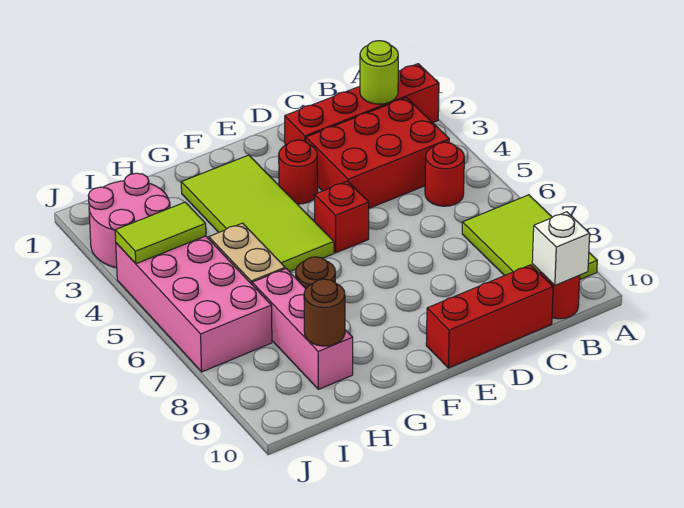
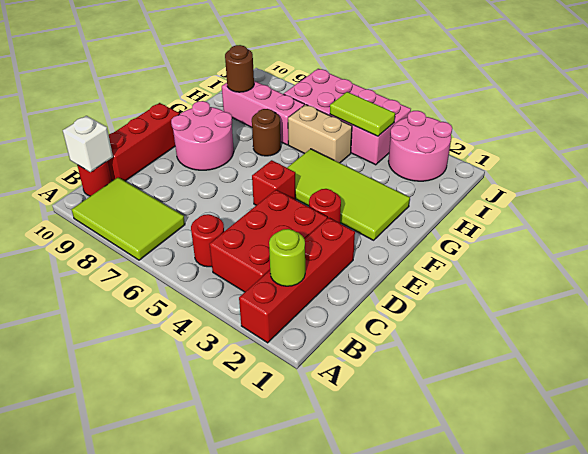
none -> pink 2x2 round brick [171,101,234,170]
lime 1x2 tile [115,202,206,264] -> lime 1x2 tile turned to [330,92,395,136]

